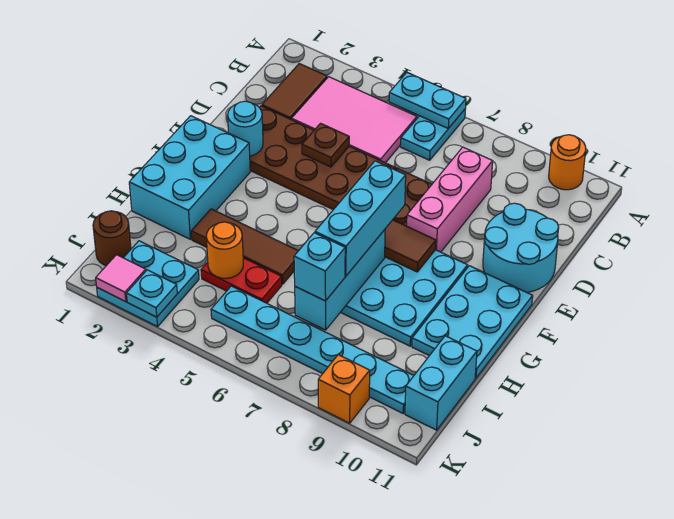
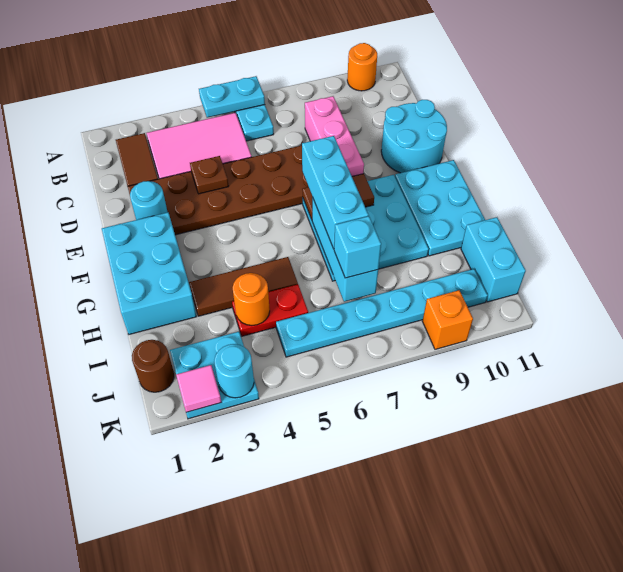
cyan 1x1 plate [126,270,177,317] -> cyan 1x1 round brick [214,344,254,398]

